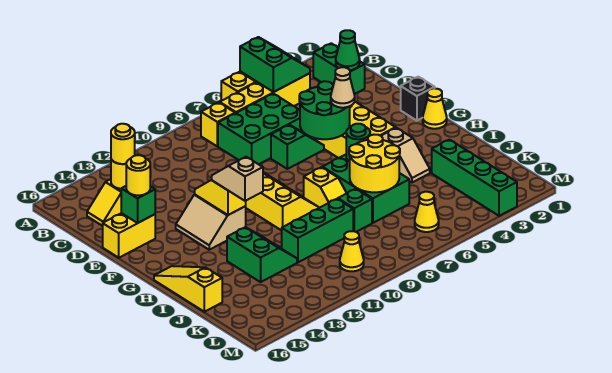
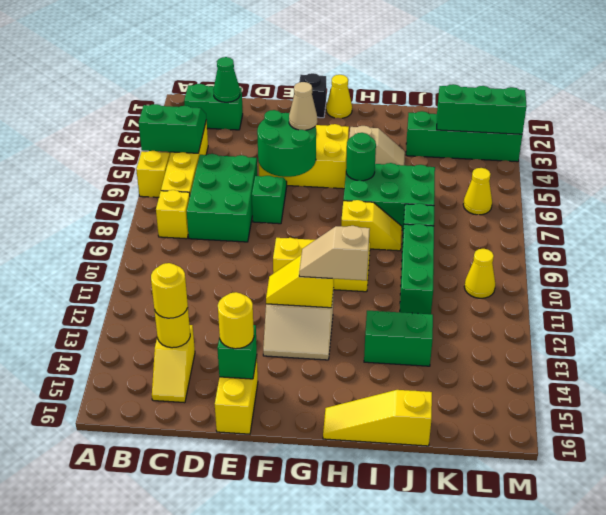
yellow 2x2 round brick [349,135,400,192] -> none
none -> green 1x3 brick [437,84,527,134]

